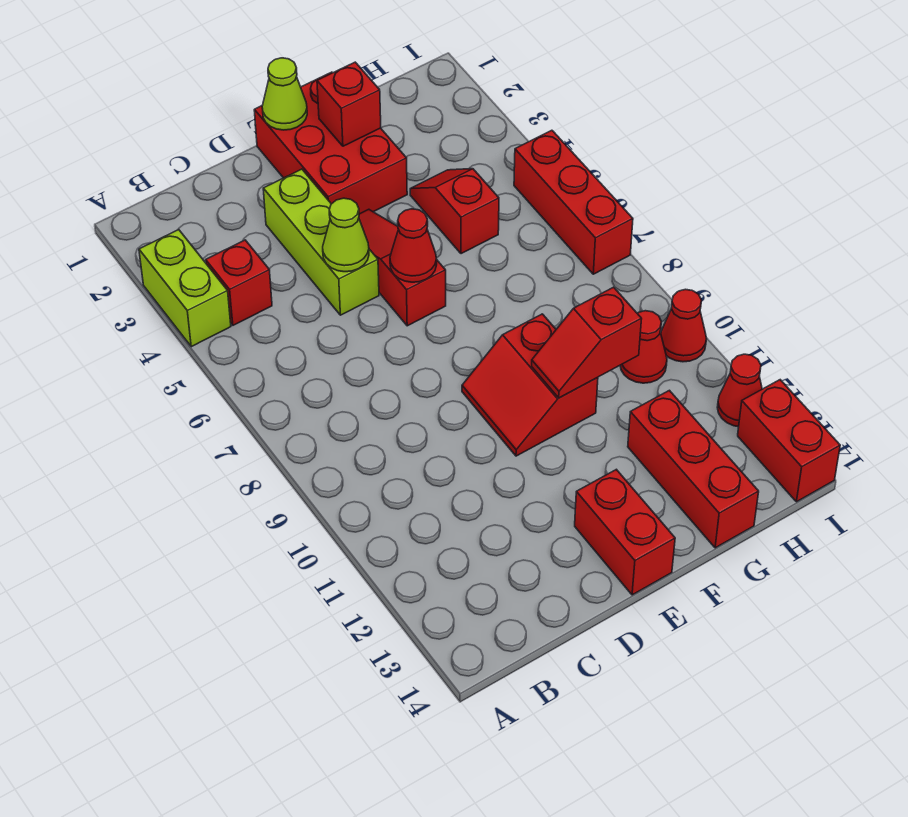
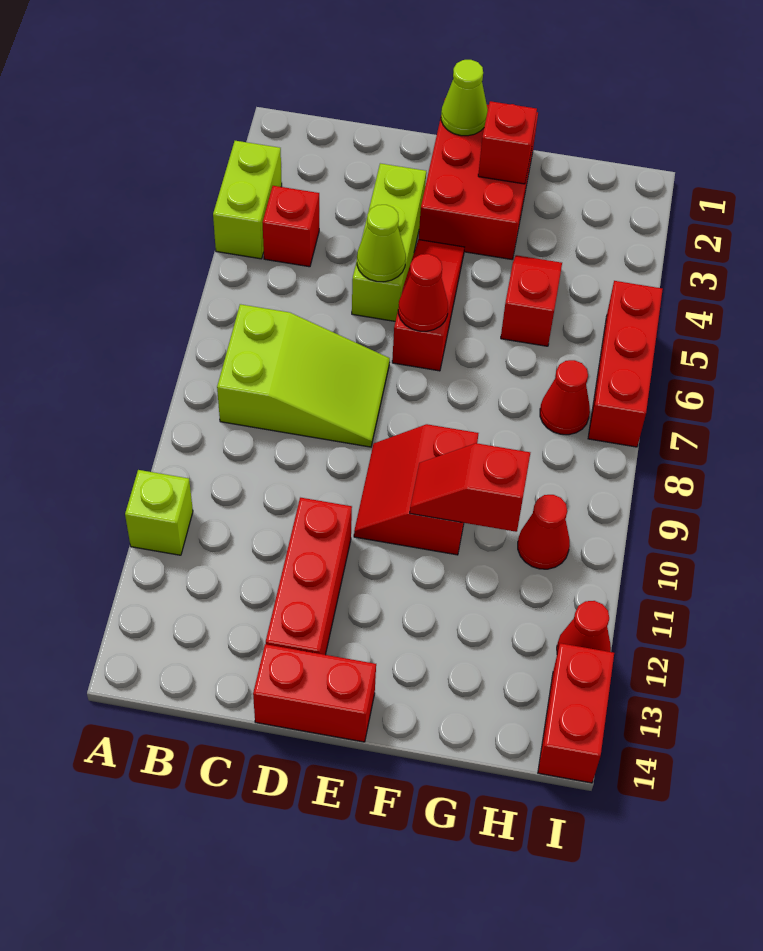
none -> lime 1x1 brick [125,470,193,555]
none -> lime 2x3 slope [217,304,390,447]
red 1x2 brick [575,469,675,595] -> red 1x2 brick turned to [253,644,376,742]
red 1x3 brick [628,390,759,548] -> red 1x3 brick moved to [266,498,352,655]
red 1x1 cone [661,289,706,362] -> red 1x1 cone moved to [540,360,590,435]

